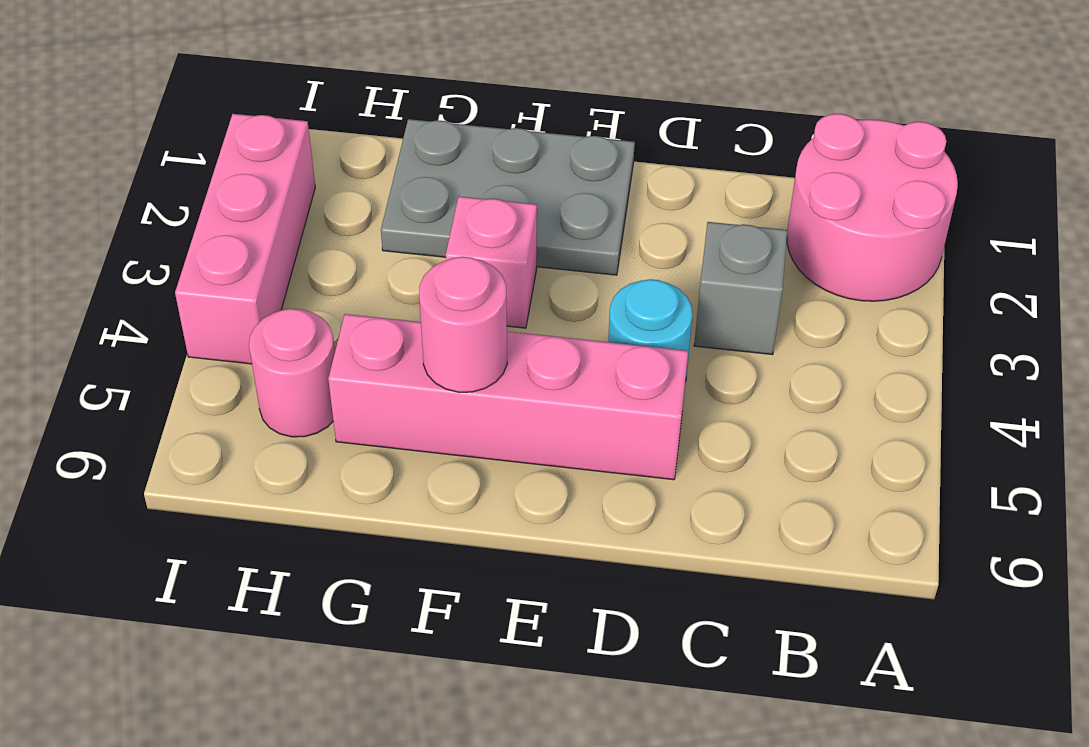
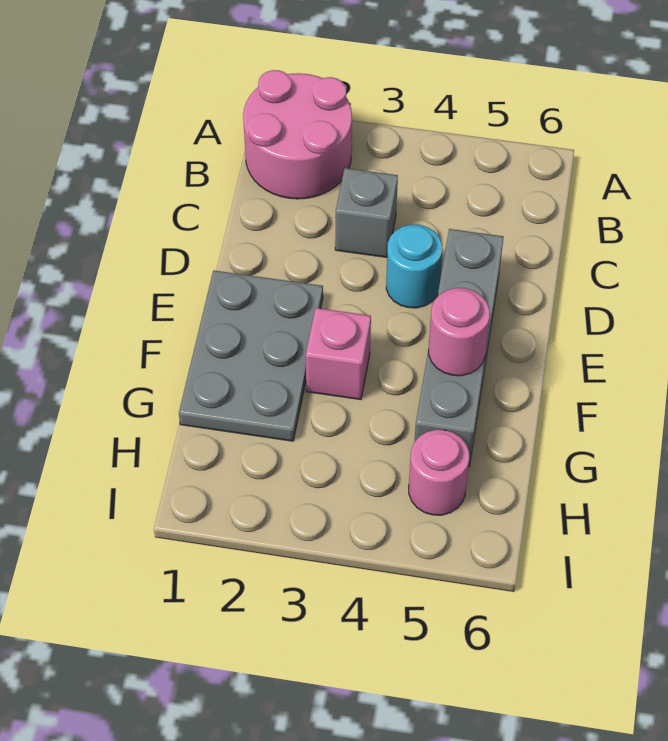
pink 1x4 brick [328,314,688,480] -> grey 1x4 brick [415,229,503,467]
pink 1x3 brick [175,114,315,364] -> none

